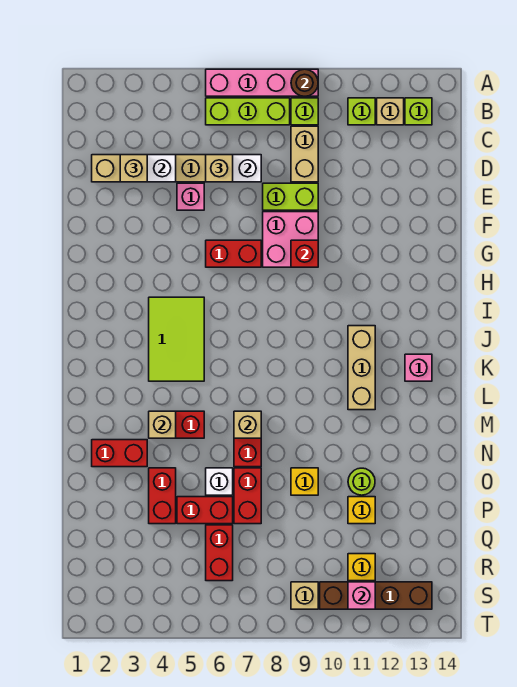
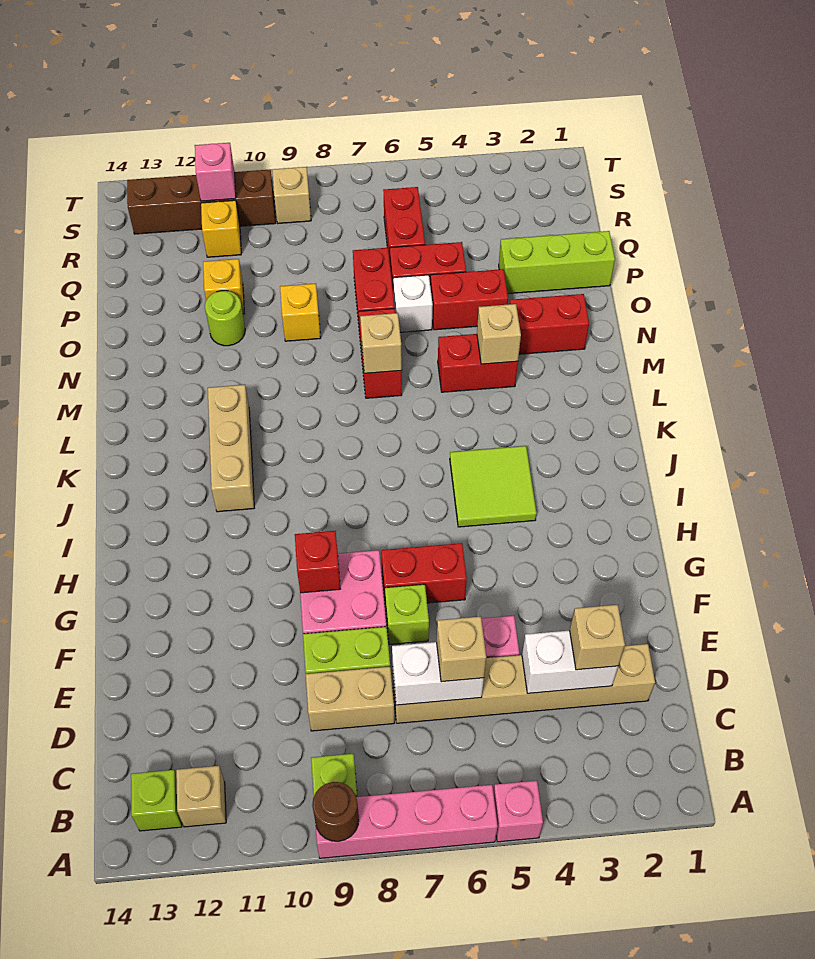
lime 1x3 brick [206,98,290,125] -> lime 1x3 brick moved to [499,231,615,294]
lime 1x1 brick [348,98,375,125] -> lime 1x1 brick moved to [385,584,429,645]
tan 1x2 brick [291,126,318,182] -> tan 1x2 brick turned to [306,667,394,731]
lime 2x3 tile [149,297,204,381] -> lime 2x2 tile [450,446,537,527]
pink 1x1 brick [405,354,432,381] -> pink 1x1 brick moved to [493,781,543,842]
red 1x2 brick [149,468,176,524] -> red 1x2 brick turned to [430,269,508,330]

